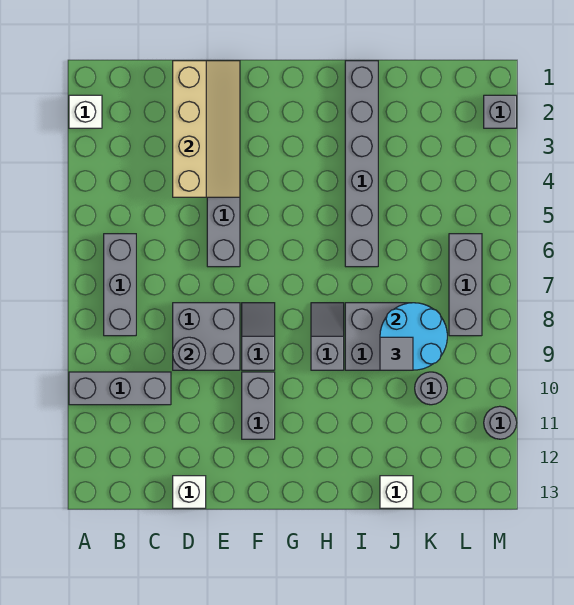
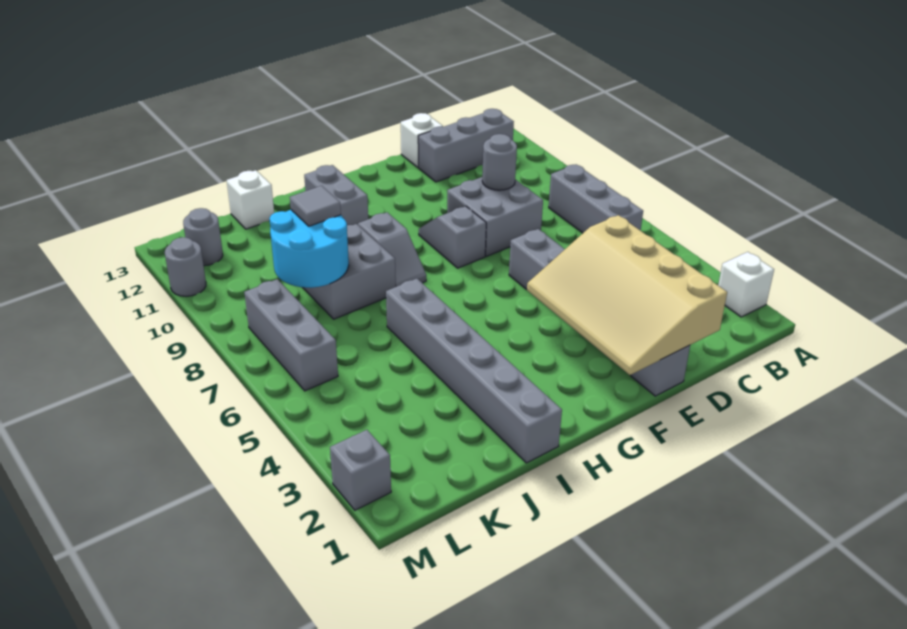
grey 1x3 brick [69,372,171,405] -> grey 1x3 brick moved to [418,109,514,182]
tan 2x4 slope [173,61,240,197] -> tan 3x4 slope [527,215,727,375]
grey 1x2 slope [242,303,275,370] -> grey 1x2 slope turned to [419,206,486,268]
grey 1x2 brick [242,372,275,439] -> grey 1x2 brick moved to [304,165,368,225]
grey 1x1 round brick [415,372,447,405] -> grey 1x1 round brick moved to [183,208,223,266]

